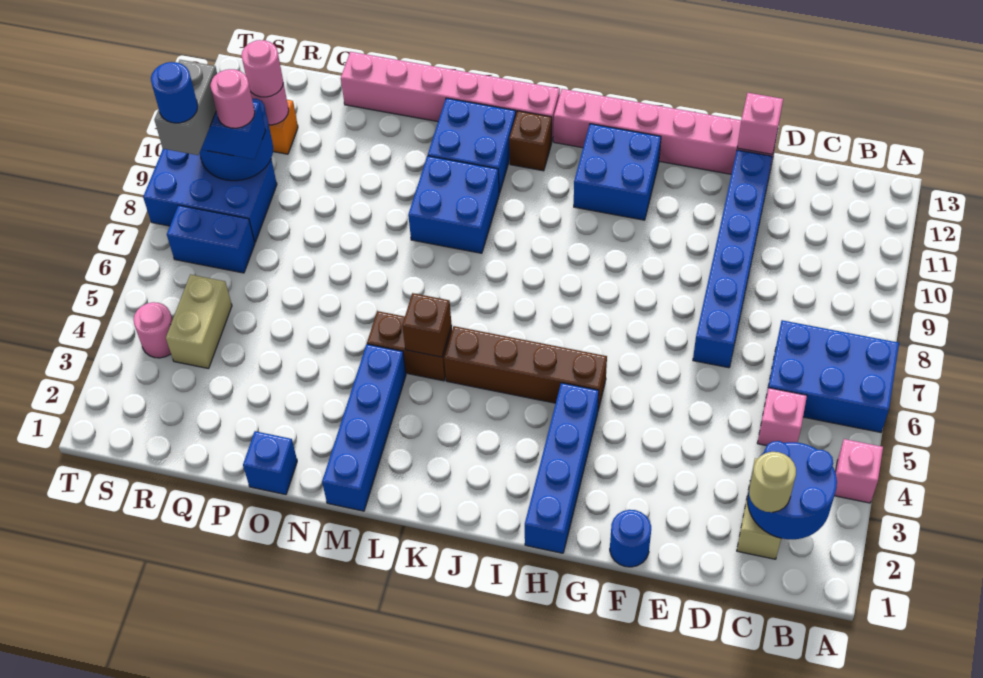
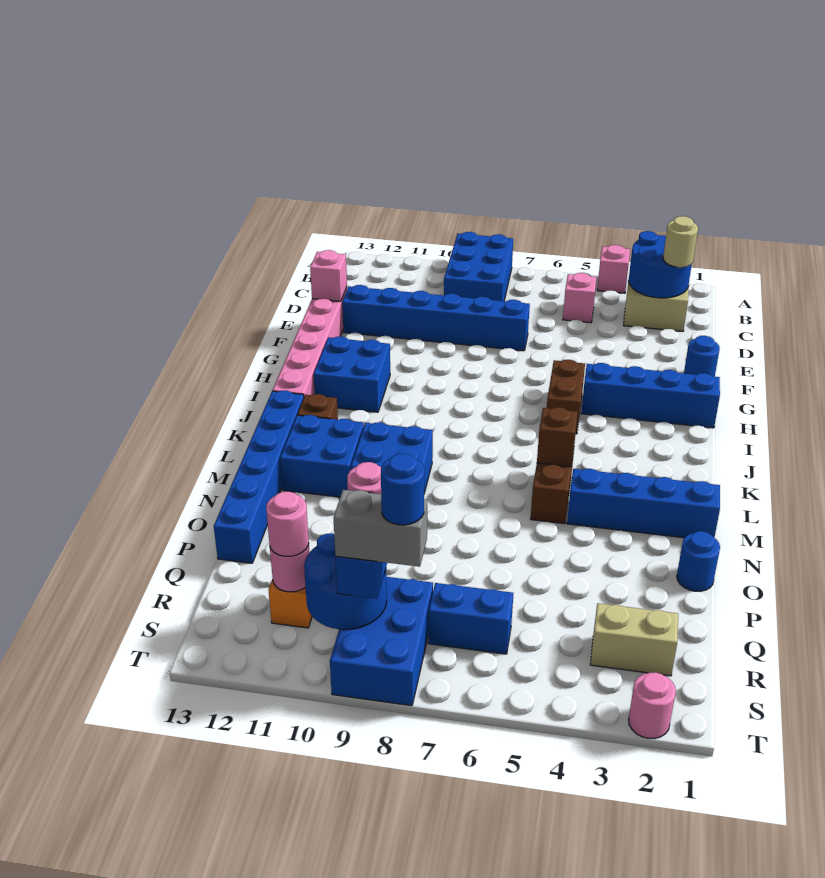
blue 2x3 brick [766,320,899,432] -> blue 2x3 brick moved to [444,232,513,301]
brown 1x4 brick [444,326,607,410] -> brown 1x2 brick [547,360,585,434]
pink 1x6 brick [341,52,560,140] -> blue 1x6 brick [214,390,304,563]
blue 1x1 brick [243,431,297,495] -> blue 1x1 round brick [677,531,720,591]
tan 1x2 brick [166,274,232,369] -> tan 1x2 brick moved to [590,603,678,676]
blue 1x2 brick [167,205,255,273] -> blue 1x2 brick turned to [428,583,513,654]
pink 1x1 round brick [133,302,173,358] -> pink 1x1 round brick moved to [629,672,676,739]

